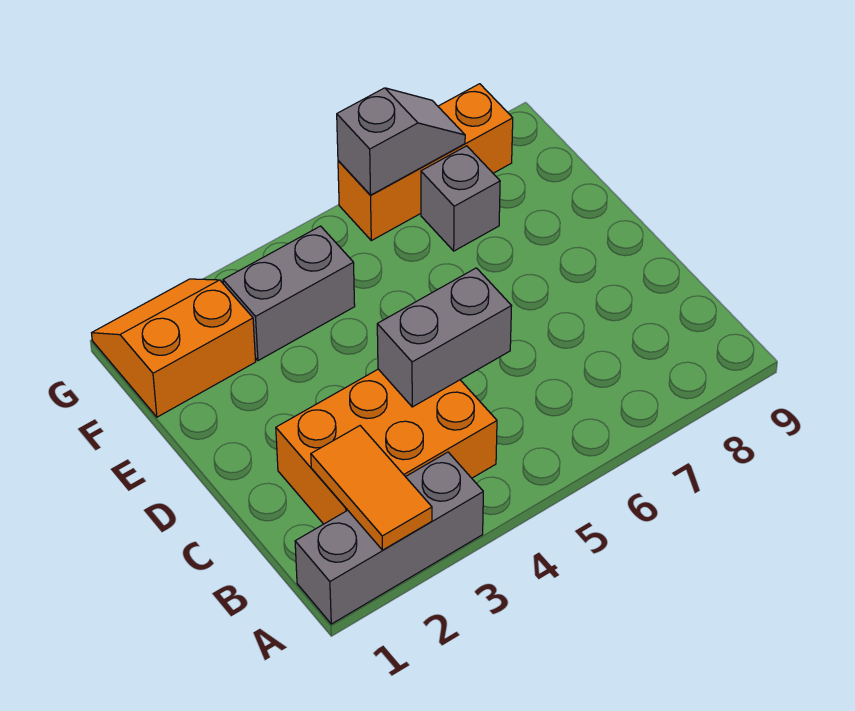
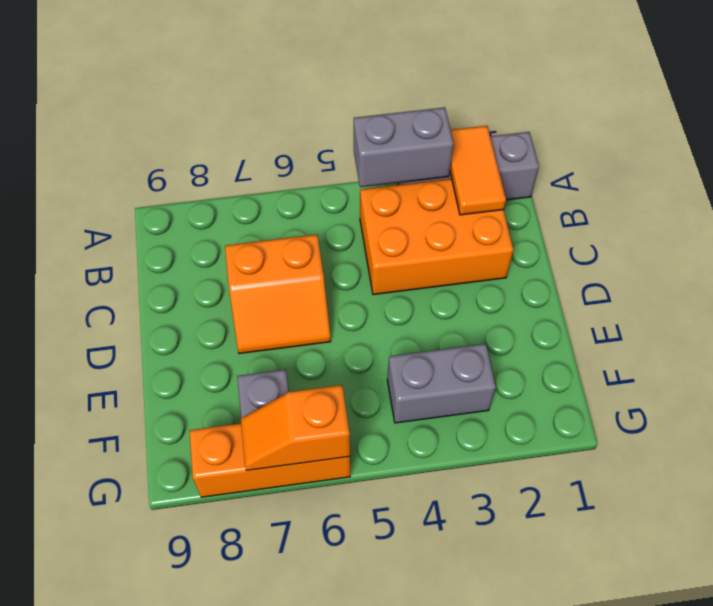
grey 1x2 brick [377,268,512,407] -> grey 1x2 brick moved to [354,107,453,187]
orange 2x2 slope [92,279,256,417] -> orange 2x2 slope moved to [225,235,331,353]
grey 1x2 slope [337,88,465,195] -> orange 1x2 slope [241,385,350,470]

